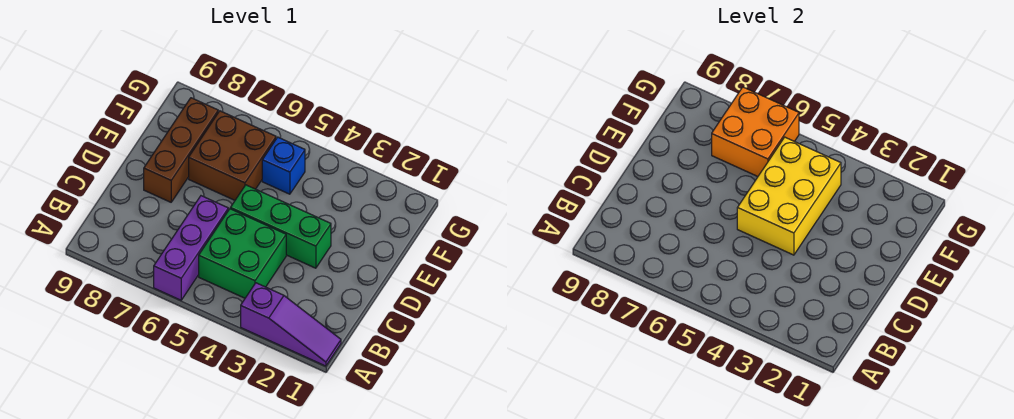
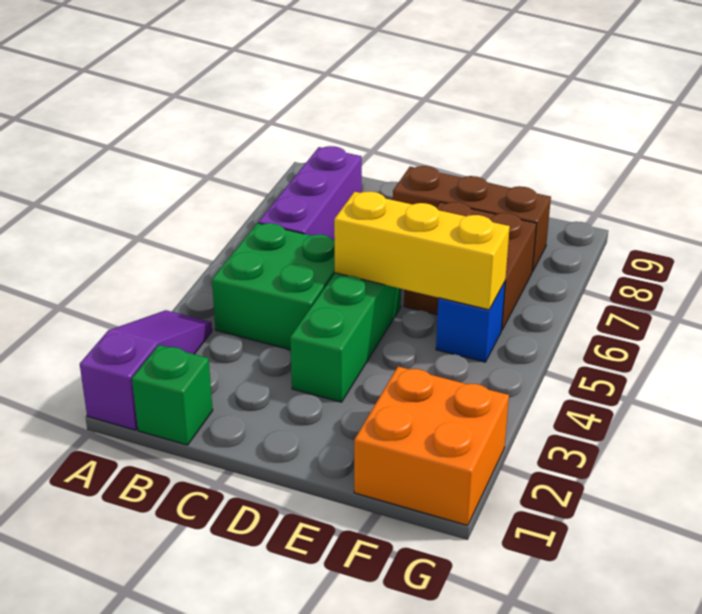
purple 1x3 slope [241,283,341,366] -> purple 1x3 slope turned to [80,310,212,430]
purple 1x3 brick [154,196,228,300] -> purple 1x3 brick turned to [258,146,362,241]
none -> green 1x1 brick [132,345,213,445]
yellow 2x3 brick [737,137,841,255] -> yellow 1x3 brick [334,192,510,310]
orange 2x2 brick [712,87,799,176] -> orange 2x2 brick moved to [354,366,509,526]

